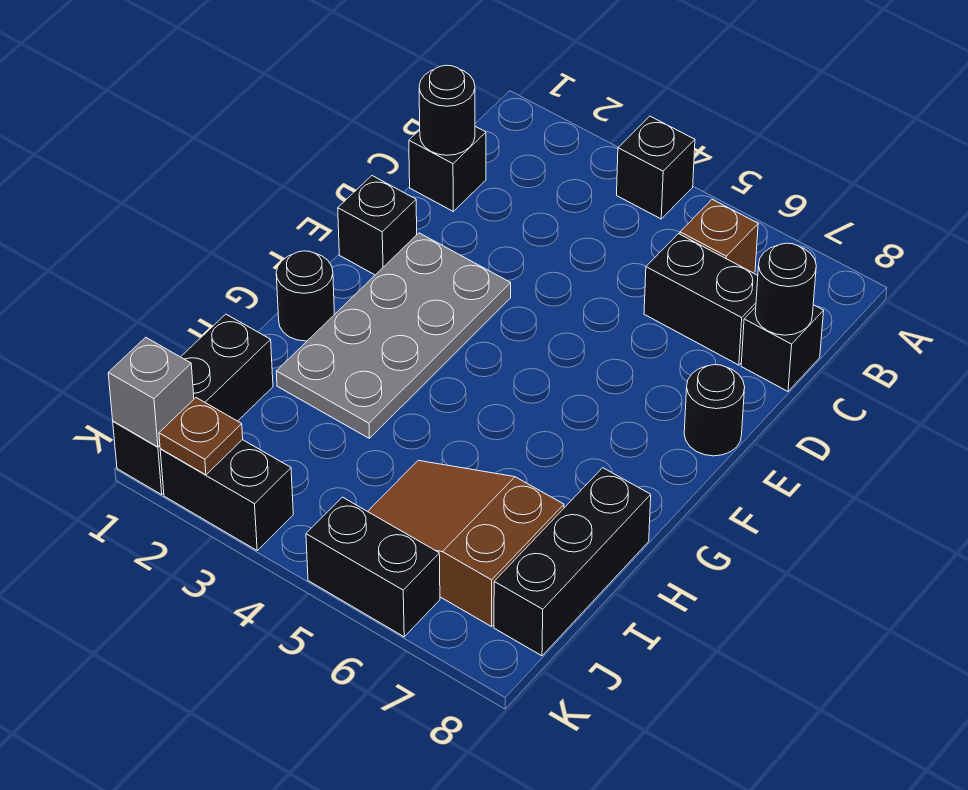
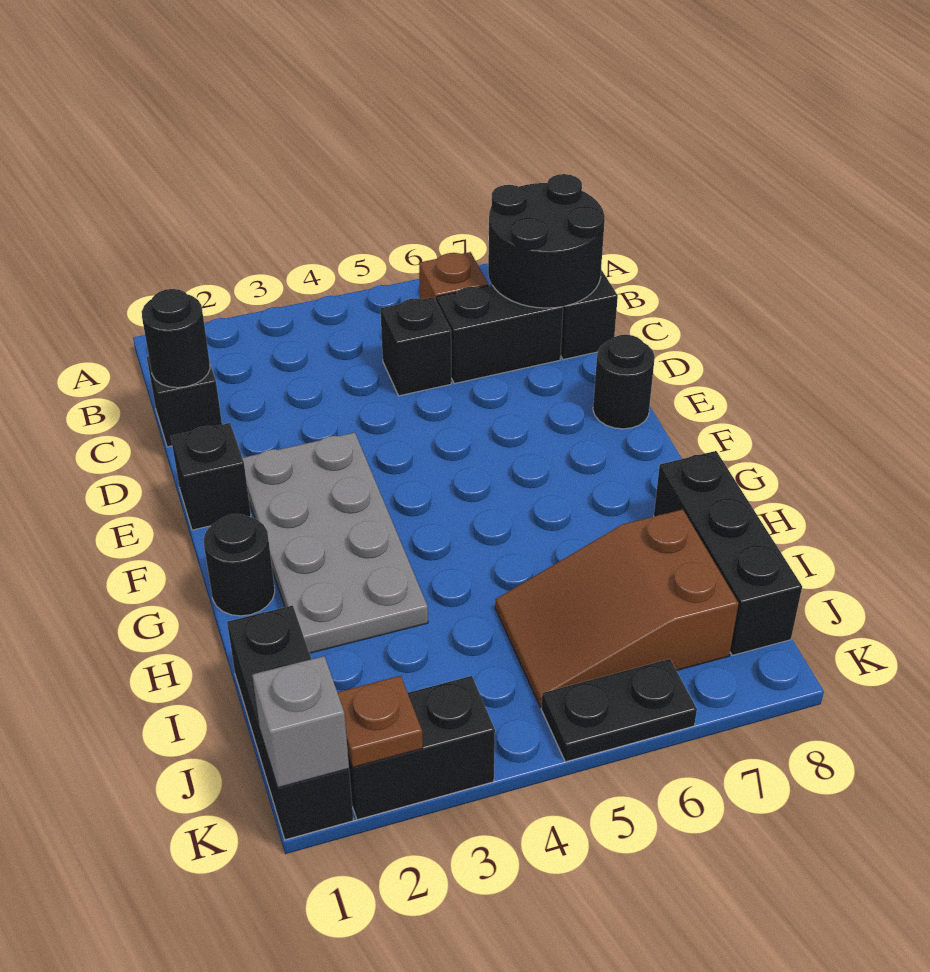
black 1x1 brick [617,116,695,219] -> black 1x1 brick moved to [380,297,452,396]
black 1x1 round brick [755,243,816,335] -> black 2x2 round brick [488,174,605,308]
black 1x2 brick [306,497,440,637] -> black 1x2 plate [541,659,697,762]

